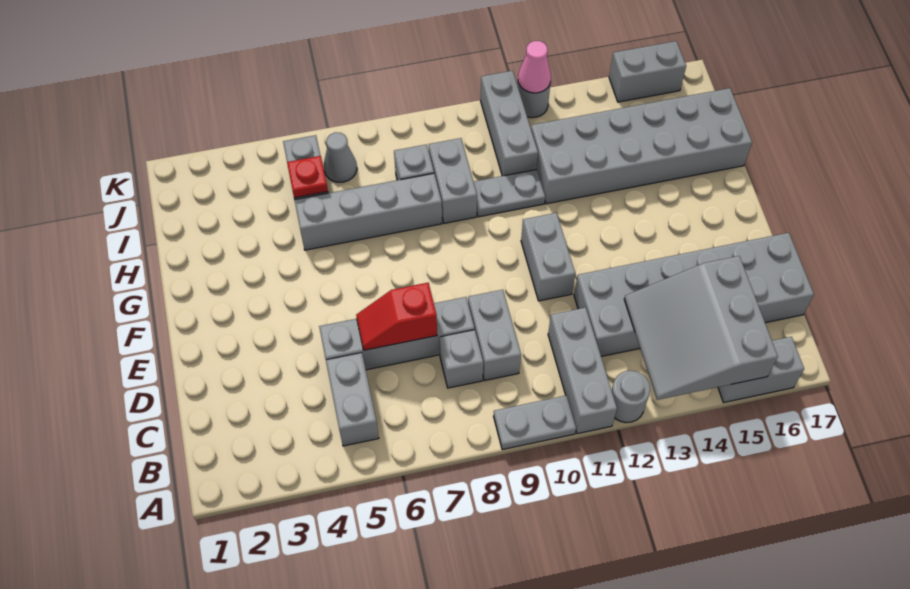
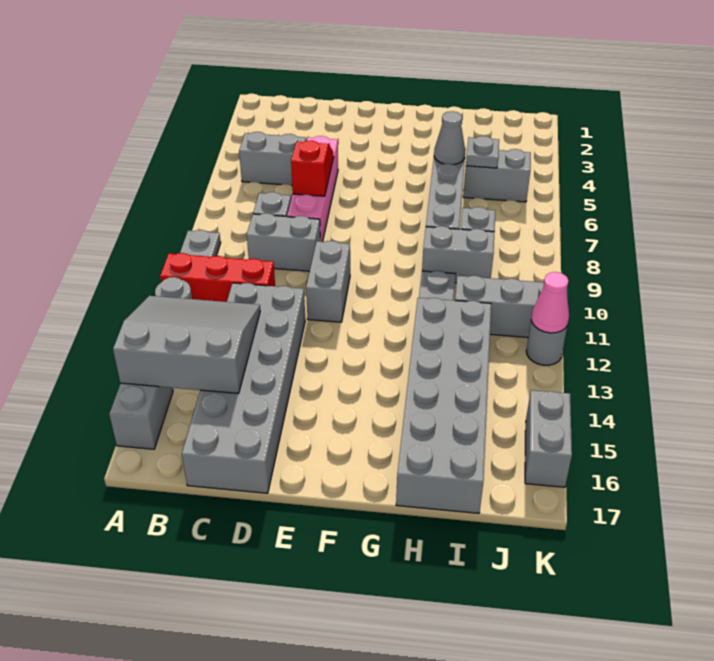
grey 1x3 brick [548,308,617,434] -> red 1x3 brick [160,253,275,302]
grey 1x4 brick [319,297,475,370] -> pink 1x4 brick [287,136,338,242]
grey 1x2 brick [521,213,575,301] -> grey 1x2 brick turned to [306,241,350,322]
red 1x1 plate [287,156,328,198] -> grey 1x1 plate [466,136,499,168]
grey 1x1 cone [324,132,357,182] -> grey 1x1 cone moved to [434,111,465,165]

